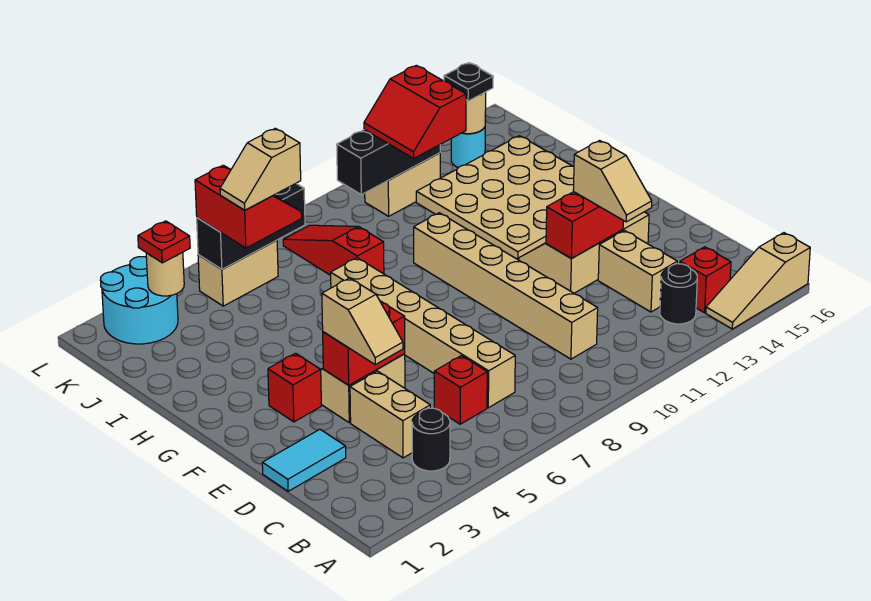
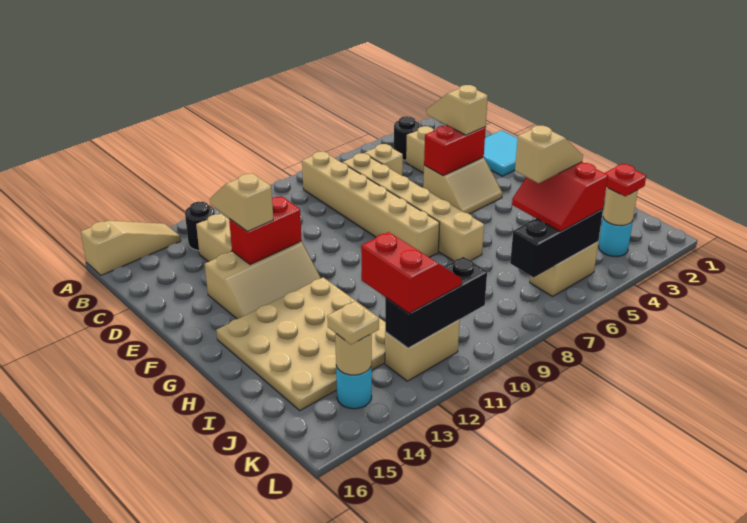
red 1x1 brick [680,247,731,313] -> none
red 1x1 brick [434,356,487,424] -> tan 1x1 brick [365,144,403,175]
tan 1x6 brick [414,213,598,359] -> tan 1x6 brick moved to [302,152,440,257]
cyan 1x2 tile [262,429,346,491] -> cyan 2x2 tile [484,130,518,176]
red 1x1 brick [268,353,321,422] -> none
red 1x3 slope [283,225,384,275] -> none
cyan 2x2 round brick [100,257,178,344] -> cyan 1x1 round brick [599,218,633,257]
black 1x1 plate [444,63,493,101] -> tan 1x1 plate [327,301,379,345]

